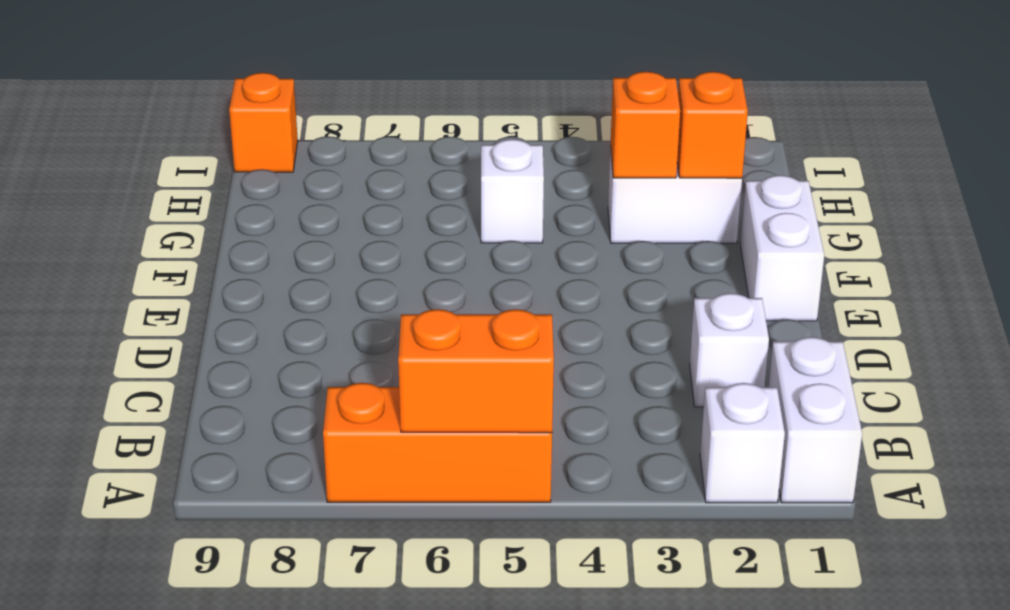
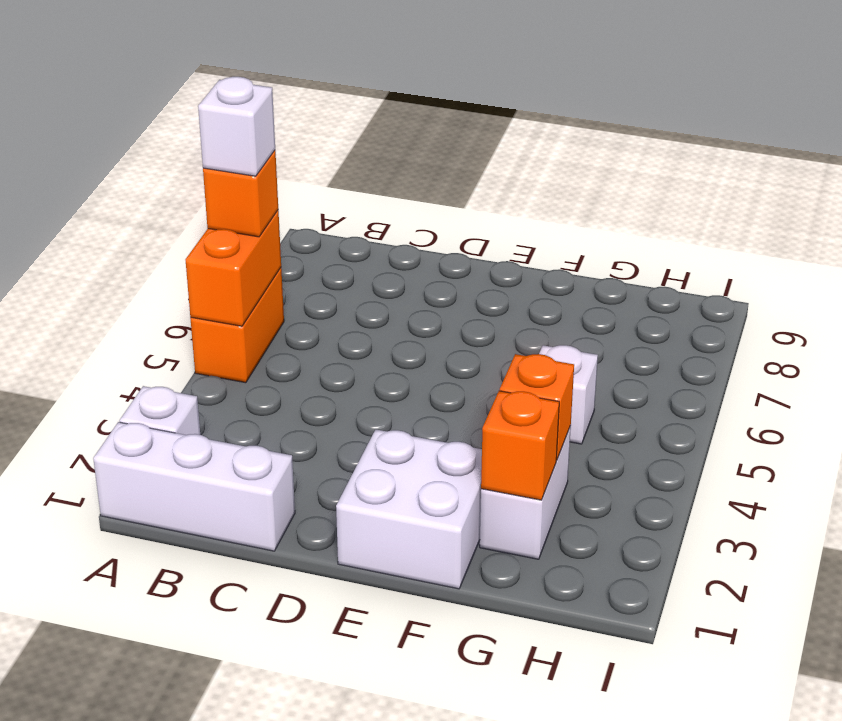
white 1x2 brick [769,337,862,503] -> white 1x3 brick [93,422,295,551]
orange 1x3 brick [323,383,552,502] -> orange 1x2 brick [190,268,284,383]
white 1x1 brick [690,293,769,407] -> white 1x1 brick moved to [198,77,275,176]
white 1x2 brick [740,175,824,321] -> white 2x2 brick [336,430,482,589]
orange 1x1 brick [229,73,298,172] -> orange 1x1 brick moved to [203,150,278,237]

